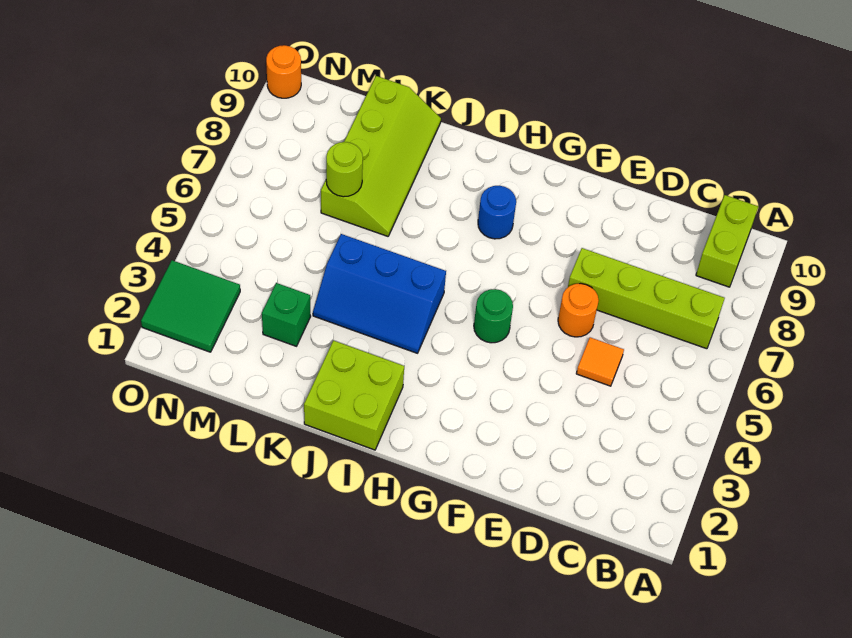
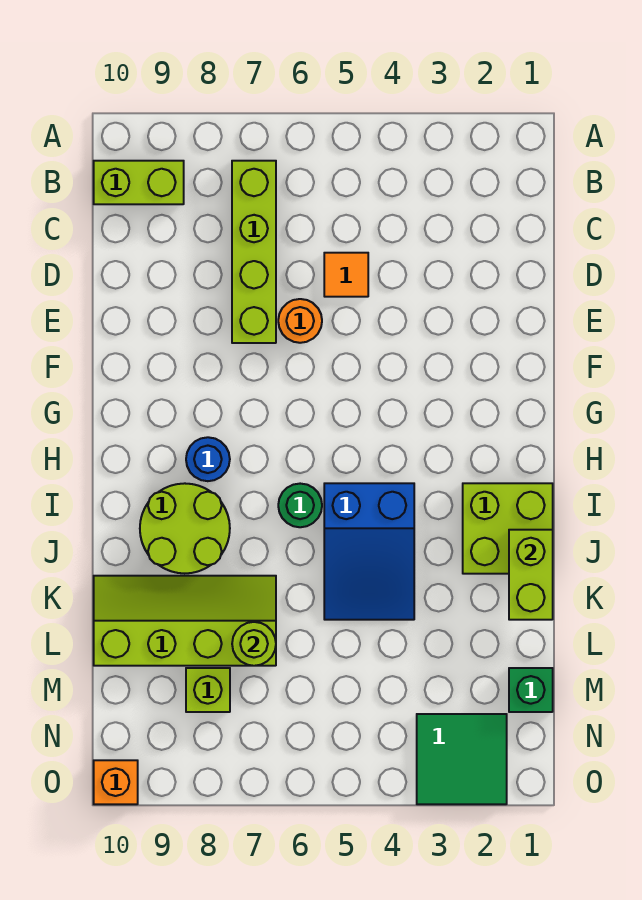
green 1x1 round brick [474,289,513,343] -> green 1x1 round brick moved to [278,484,322,527]
blue 2x3 slope [313,234,446,353] -> blue 2x3 slope turned to [324,483,414,620]
none -> lime 2x2 round brick [140,483,230,573]
none -> lime 1x2 brick [509,530,553,620]
green 1x1 brick [262,283,311,346] -> green 1x1 brick moved to [509,668,553,712]
none -> lime 1x1 brick [186,668,230,712]
orange 1x1 round brick [266,45,301,98] -> orange 1x1 brick [94,760,138,804]

